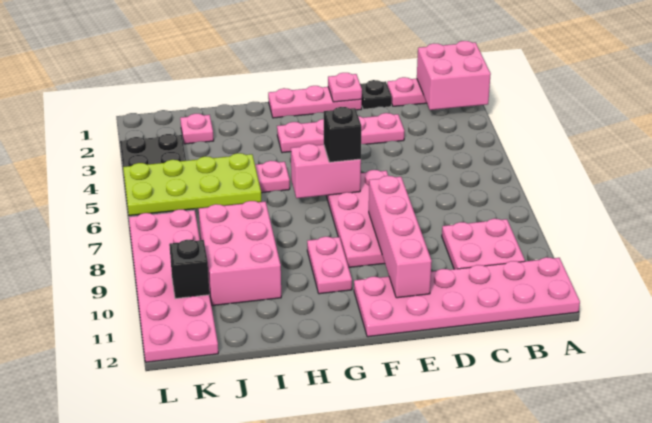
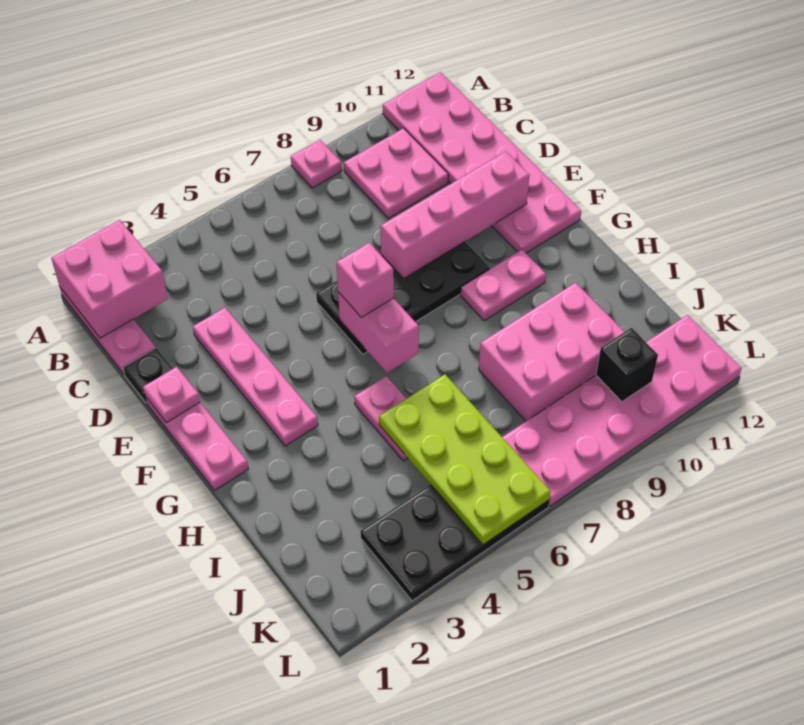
pink 2x4 plate [326,170,388,267] -> black 2x4 plate [316,242,490,354]
black 1x1 brick [324,107,361,162] -> pink 1x1 brick [337,243,394,317]
pink 1x1 plate [180,114,214,144] -> pink 1x1 plate moved to [291,140,342,188]

